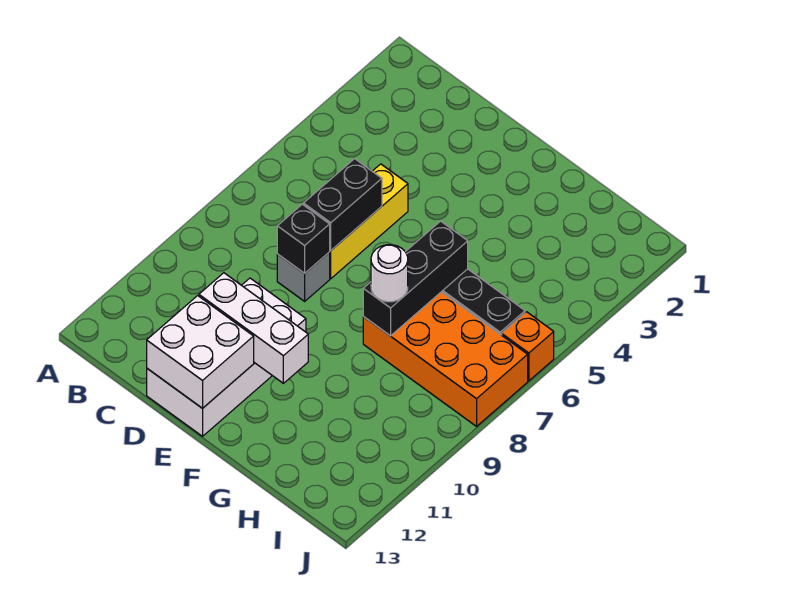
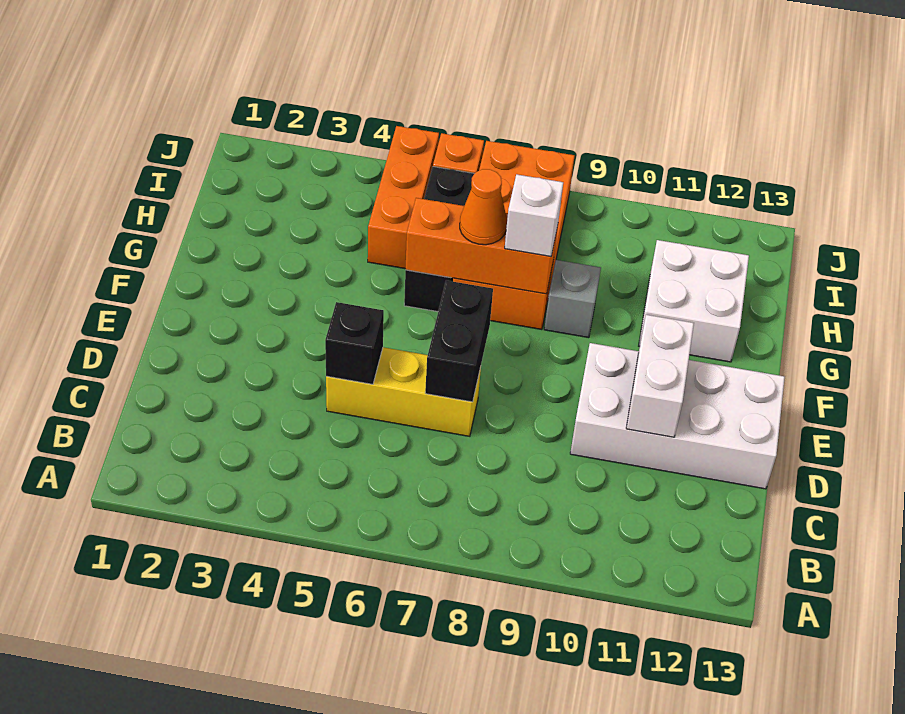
black 1x2 brick [304,159,382,251] -> black 1x2 brick turned to [425,280,493,402]
grey 1x1 brick [277,252,330,301] -> grey 1x1 brick moved to [544,260,601,338]
black 1x1 brick [277,204,330,273] -> black 1x1 brick moved to [325,302,384,384]
white 1x3 brick [199,273,308,383] -> white 1x2 brick [626,315,694,437]
white 2x2 brick [147,296,254,408] -> white 2x2 brick moved to [639,240,749,362]
black 1x3 brick [363,221,468,336] -> orange 1x3 brick [406,198,558,294]
none -> orange 1x1 cone [460,169,507,245]
white 1x1 round brick [371,245,408,302] -> white 1x1 brick [505,174,563,256]
none -> orange 1x3 brick [368,126,439,269]

